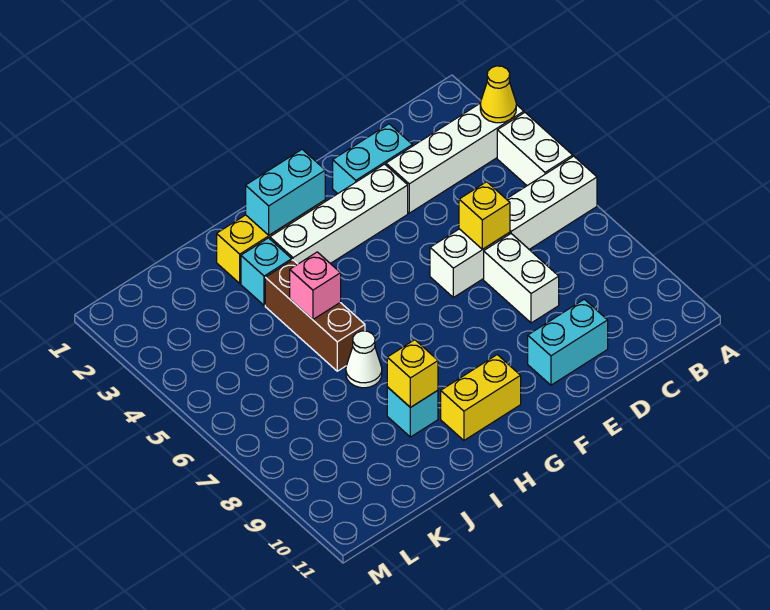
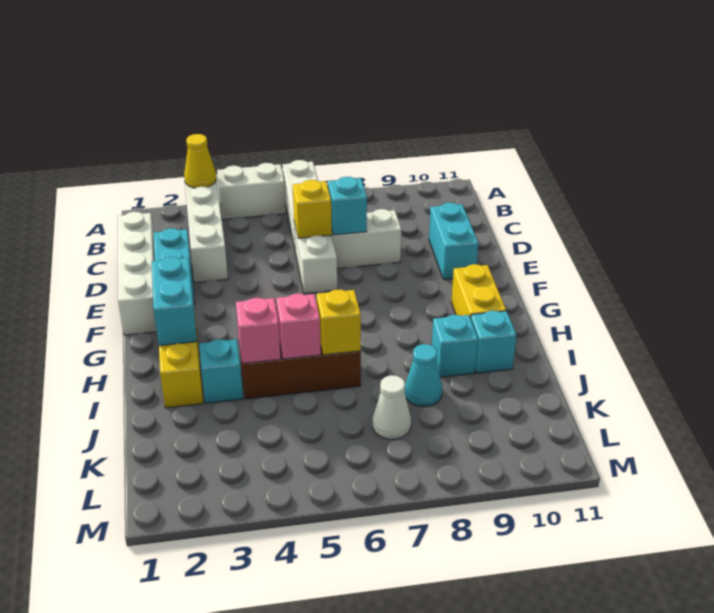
none -> cyan 1x1 brick [328,177,367,235]
white 1x4 brick [270,164,408,264] -> white 1x4 brick moved to [118,212,157,335]
none -> pink 1x1 brick [236,298,281,364]
white 1x1 cone [346,331,382,388] -> white 1x1 cone moved to [373,375,411,439]
yellow 1x1 brick [387,340,438,407] -> yellow 1x1 brick moved to [317,289,361,355]
none -> cyan 1x1 brick [471,311,516,373]
none -> cyan 1x1 cone [405,344,442,406]

